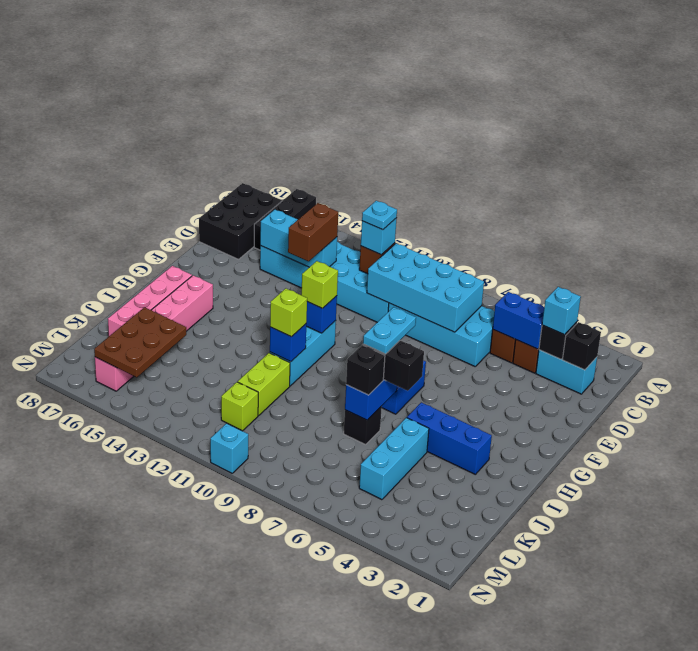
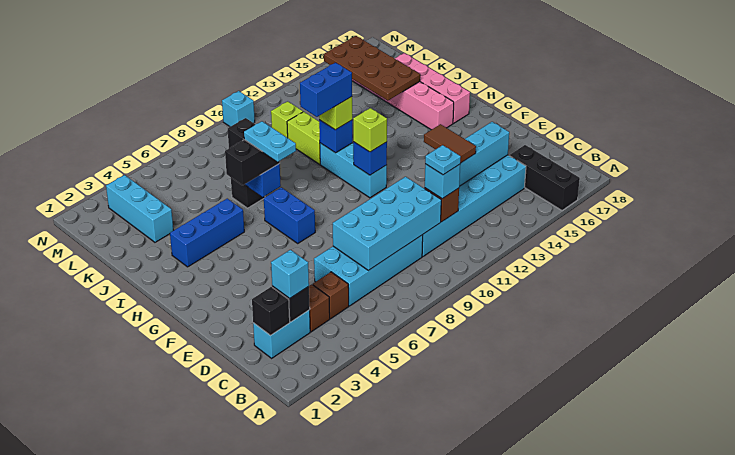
black 2x3 brick [199,183,282,259] -> none
blue 1x2 brick [493,292,544,349] -> blue 1x2 brick moved to [300,63,352,117]
brown 1x2 brick [288,203,338,261] -> brown 1x2 tile [424,124,476,163]
cyan 1x3 brick [359,418,429,500] -> cyan 1x3 brick moved to [106,175,173,242]
brown 2x3 plate [94,307,186,377] -> brown 2x4 plate [324,36,420,101]

